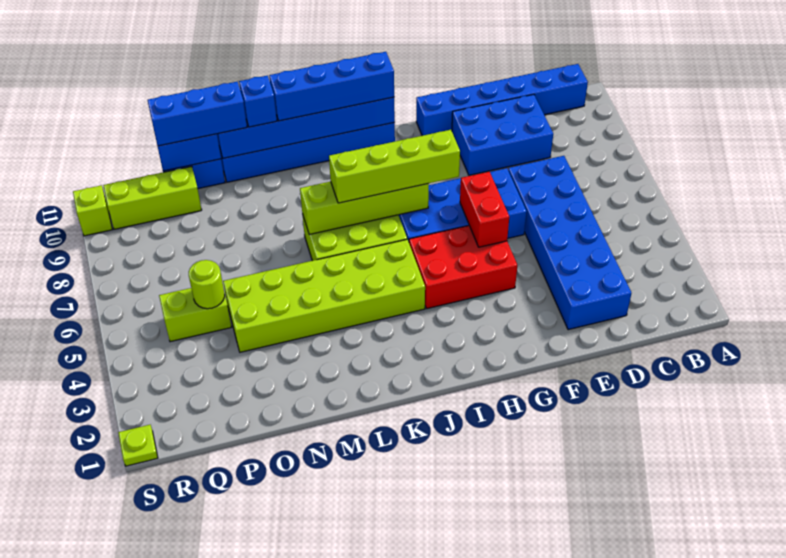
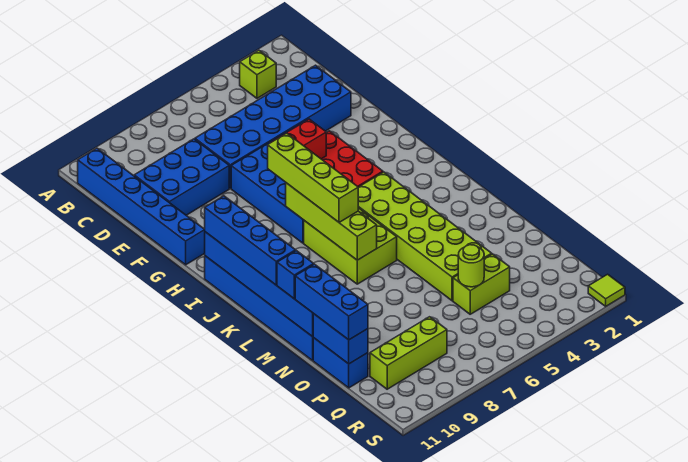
blue 2x3 brick [452,94,553,175] -> blue 2x3 brick turned to [134,139,229,215]
lime 1x2 brick [159,288,231,342] -> lime 1x2 brick turned to [453,254,510,314]
lime 1x3 brick [103,166,202,229] -> lime 1x3 brick turned to [370,317,447,389]
lime 1x1 plate [118,425,158,466] -> lime 1x1 tile [588,274,625,306]
lime 1x1 brick [73,185,112,236] -> lime 1x1 brick moved to [240,50,276,98]

